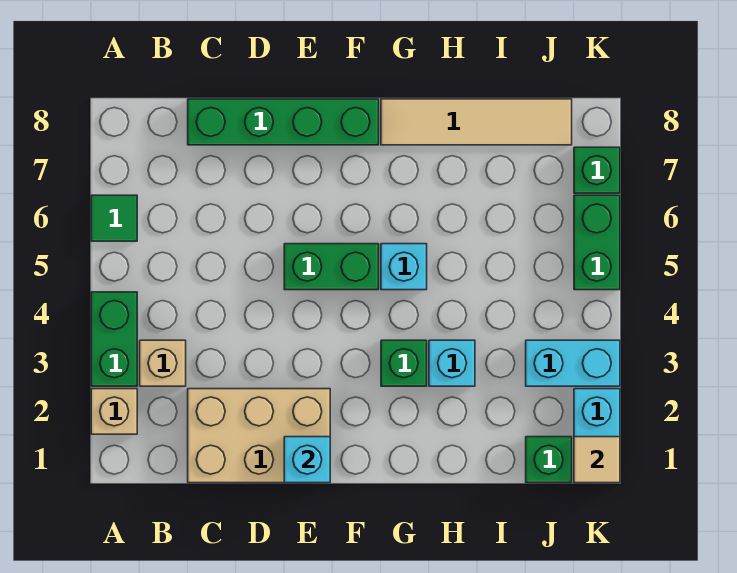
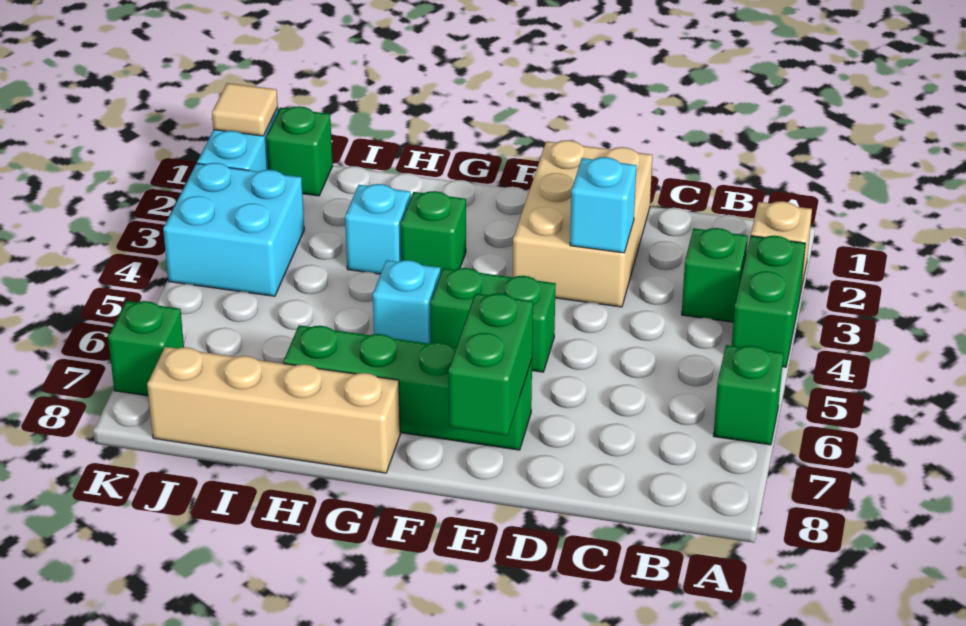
green 1x1 tile [91,195,137,241] -> green 1x1 brick [714,345,783,445]
tan 1x1 brick [140,340,186,386] -> green 1x1 brick [682,228,748,322]
tan 2x3 brick [188,389,330,483] -> tan 2x3 brick turned to [513,140,652,307]
green 1x4 brick [188,99,379,145] -> green 1x4 brick moved to [283,325,532,450]
cyan 1x1 brick [284,437,330,483] -> cyan 1x1 brick moved to [570,157,636,253]
tan 1x4 tile [381,99,572,145] -> tan 1x4 brick [147,347,400,473]
cyan 1x2 brick [526,340,620,386] -> cyan 2x2 brick [163,163,304,296]
green 1x2 brick [574,195,620,290] -> green 1x2 brick moved to [448,293,533,436]

